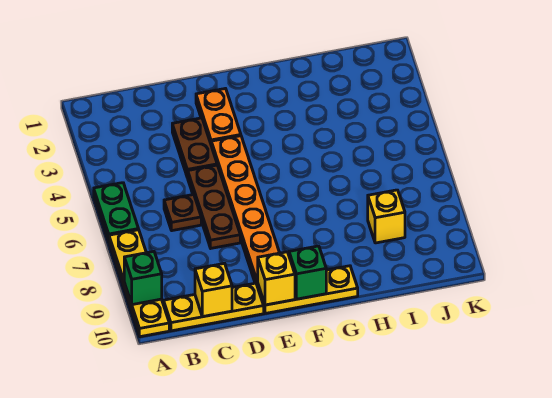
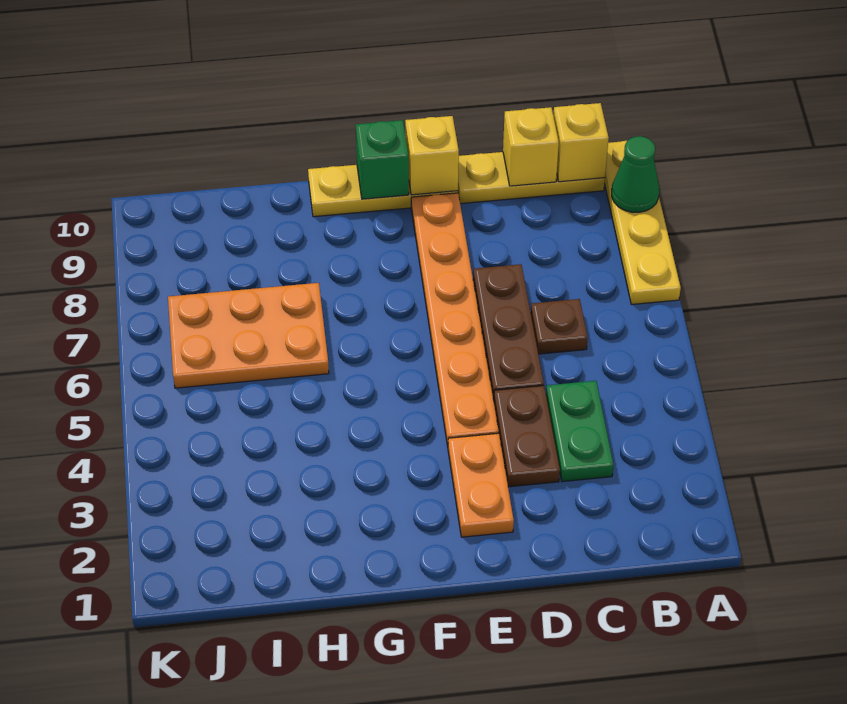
green 1x2 plate [94,183,138,242] -> green 1x2 plate moved to [546,381,613,482]
green 1x1 brick [124,252,162,305] -> green 1x1 cone [612,136,659,212]
none -> orange 2x3 plate [168,283,329,388]
yellow 1x1 brick [368,190,405,243] -> yellow 1x1 brick moved to [553,103,609,182]

